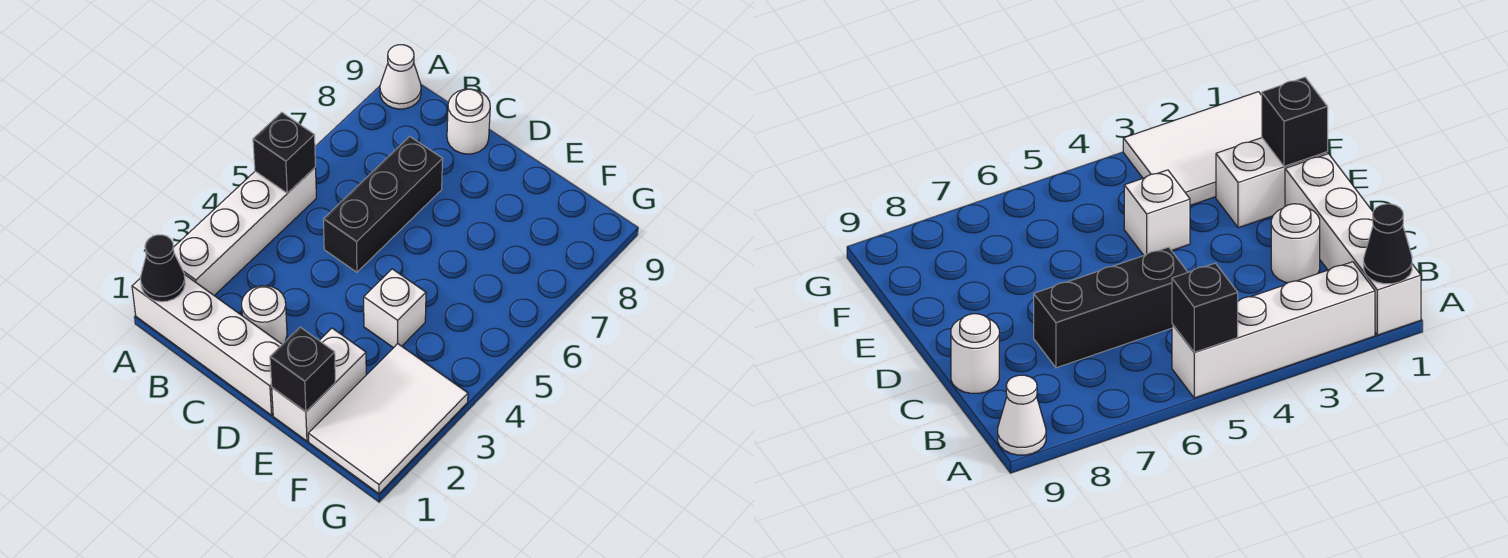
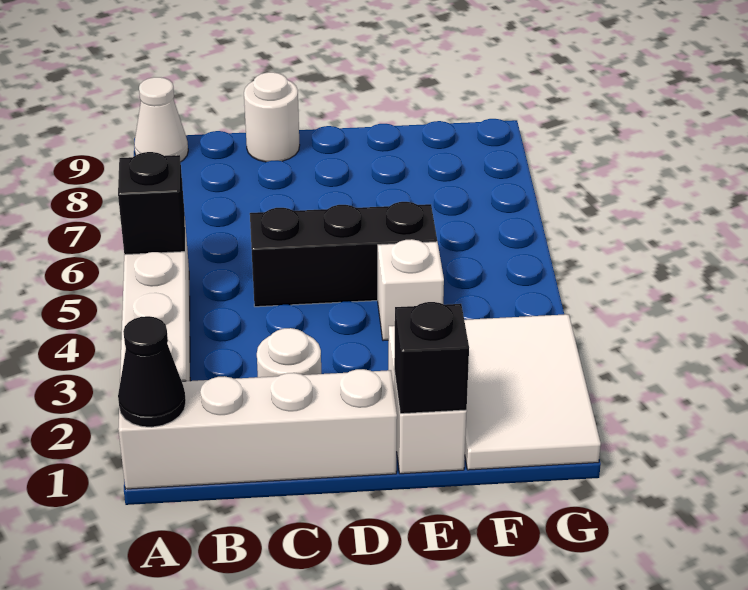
black 1x3 brick [323,136,443,272] -> black 1x3 brick turned to [250,202,437,307]

